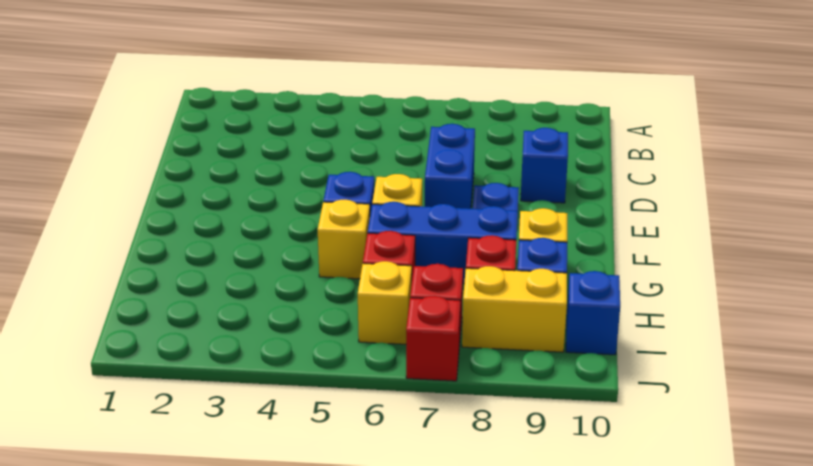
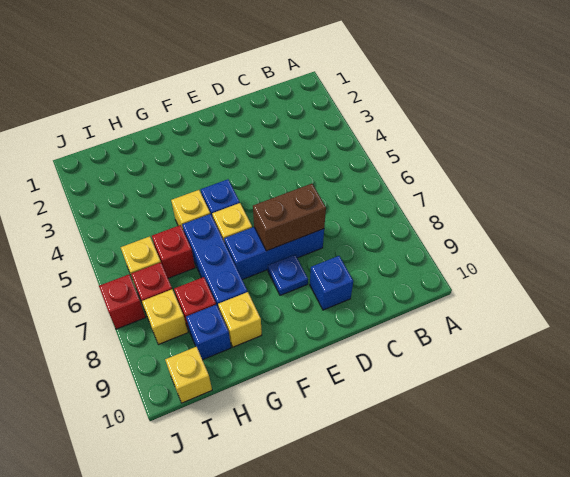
blue 1x2 brick [425,124,475,209] -> blue 1x3 brick [224,227,324,280]
none -> brown 1x2 brick [253,184,326,251]
yellow 1x2 brick [462,266,567,352] -> yellow 1x1 brick [142,289,188,344]
blue 1x1 brick [566,271,620,355] -> yellow 1x1 brick [165,347,212,403]

